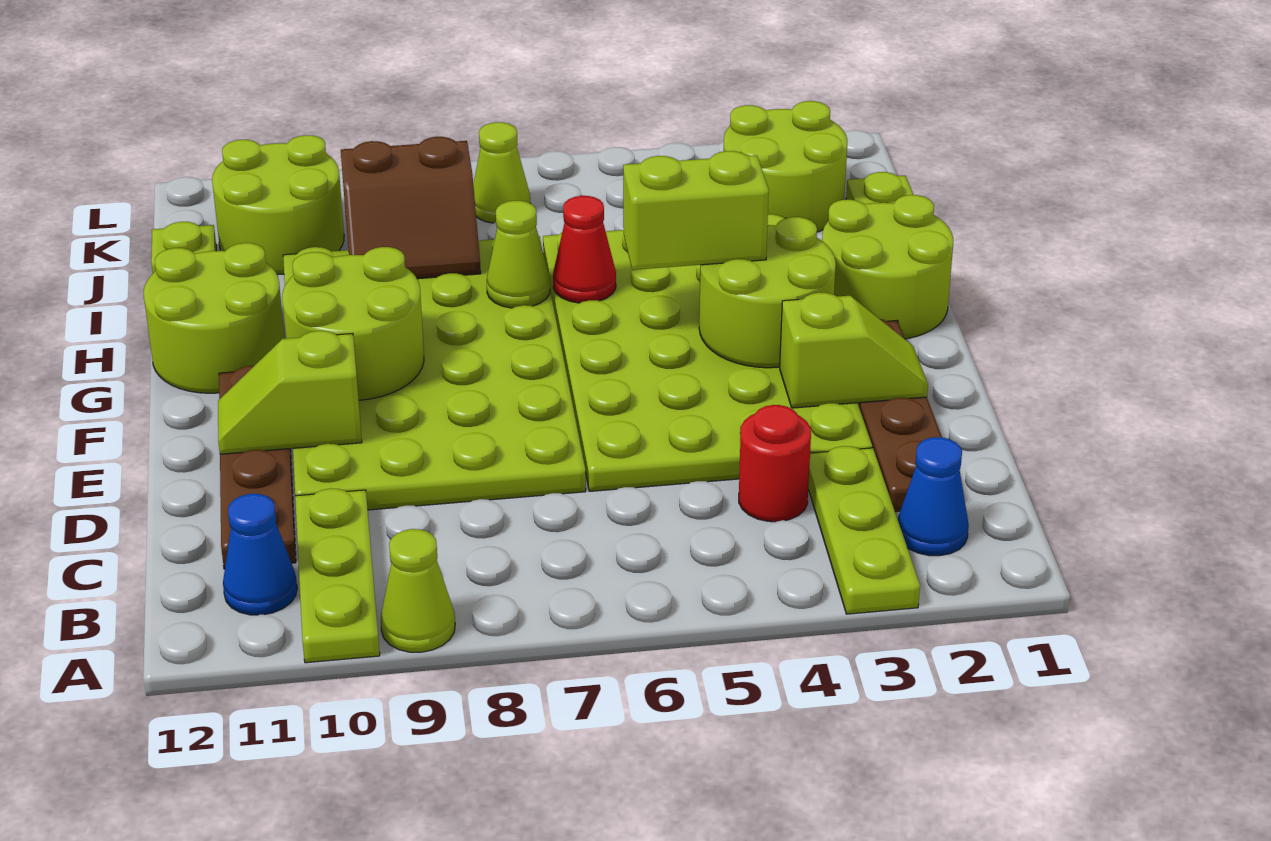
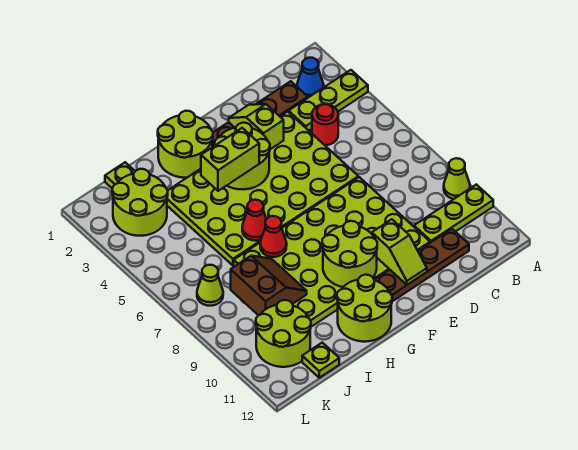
blue 1x1 cone [223,494,297,615] -> none
lime 1x2 brick [623,151,769,270] -> lime 1x2 brick turned to [201,128,259,191]
lime 1x1 cone [487,201,550,308] -> red 1x1 cone [260,216,287,257]

